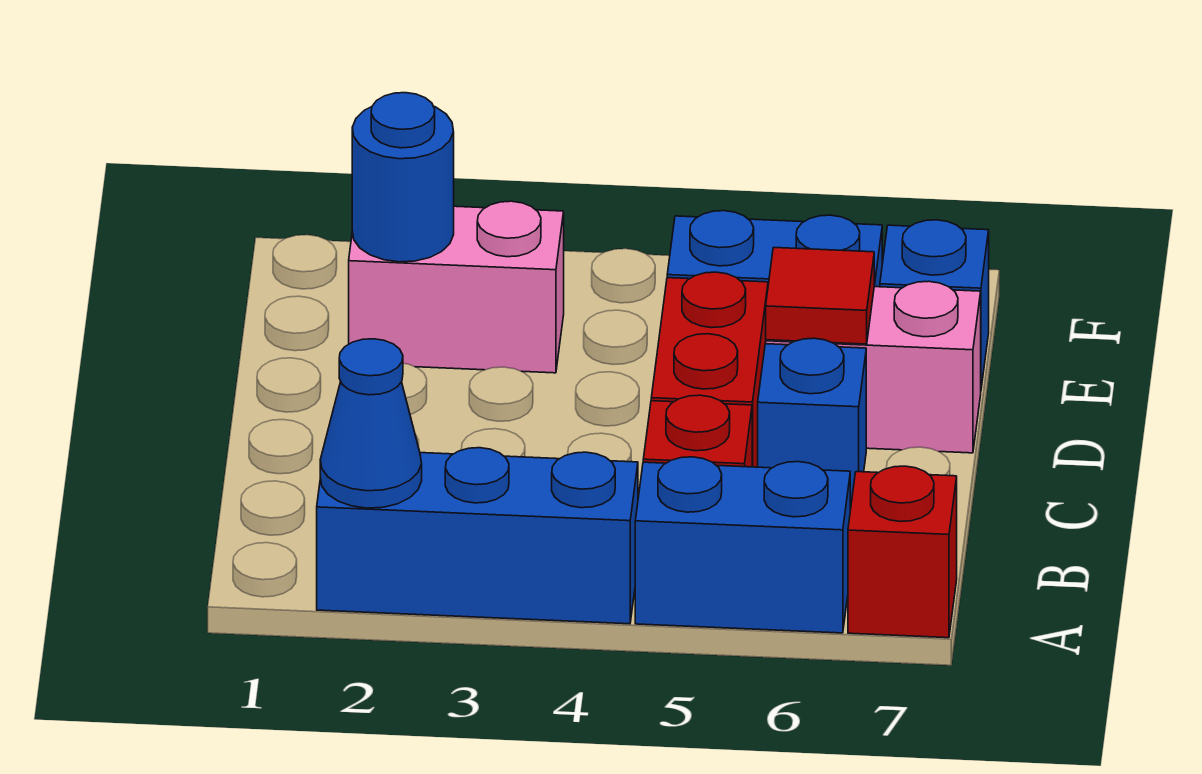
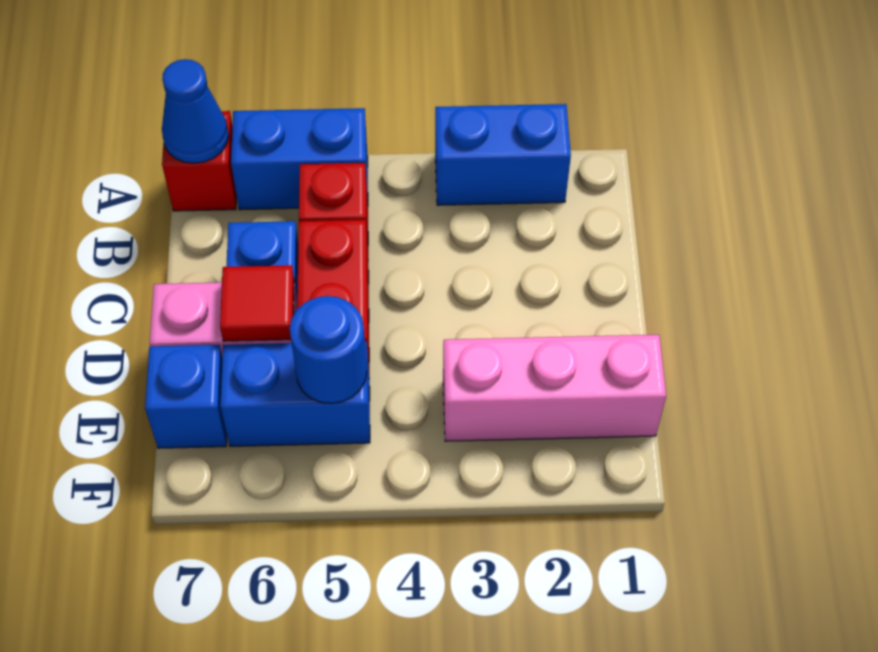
blue 1x3 brick [317,448,638,624] -> blue 1x2 brick [435,104,571,205]
blue 1x1 cone [320,339,422,508] -> blue 1x1 cone moved to [162,59,229,163]
pink 1x2 brick [349,201,564,373] -> pink 1x3 brick [443,335,666,441]
blue 1x1 round brick [352,93,454,262] -> blue 1x1 round brick moved to [290,296,367,404]

